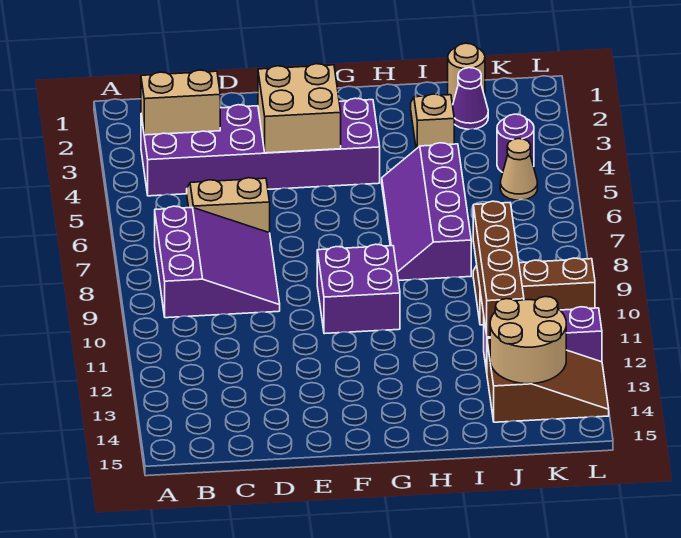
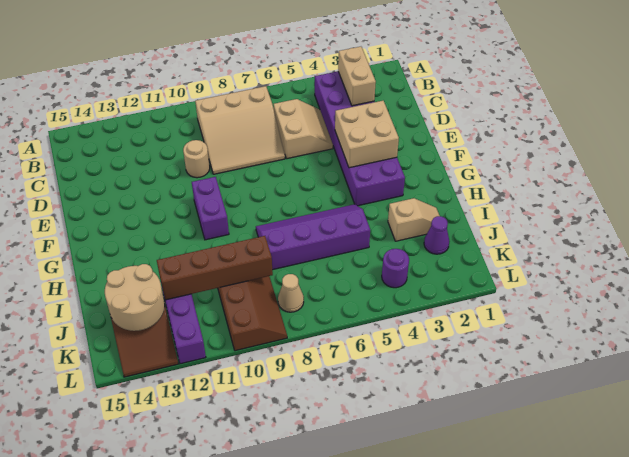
purple 3x3 slope [155,206,280,318] -> tan 3x3 slope [195,86,285,174]
purple 2x2 brick [317,244,400,334] -> purple 1x2 brick [192,177,229,240]
tan 1x1 round brick [448,43,485,102] -> tan 1x1 round brick moved to [183,140,210,178]
tan 1x1 cone [500,139,538,200] -> tan 1x1 cone moved to [278,274,304,312]

